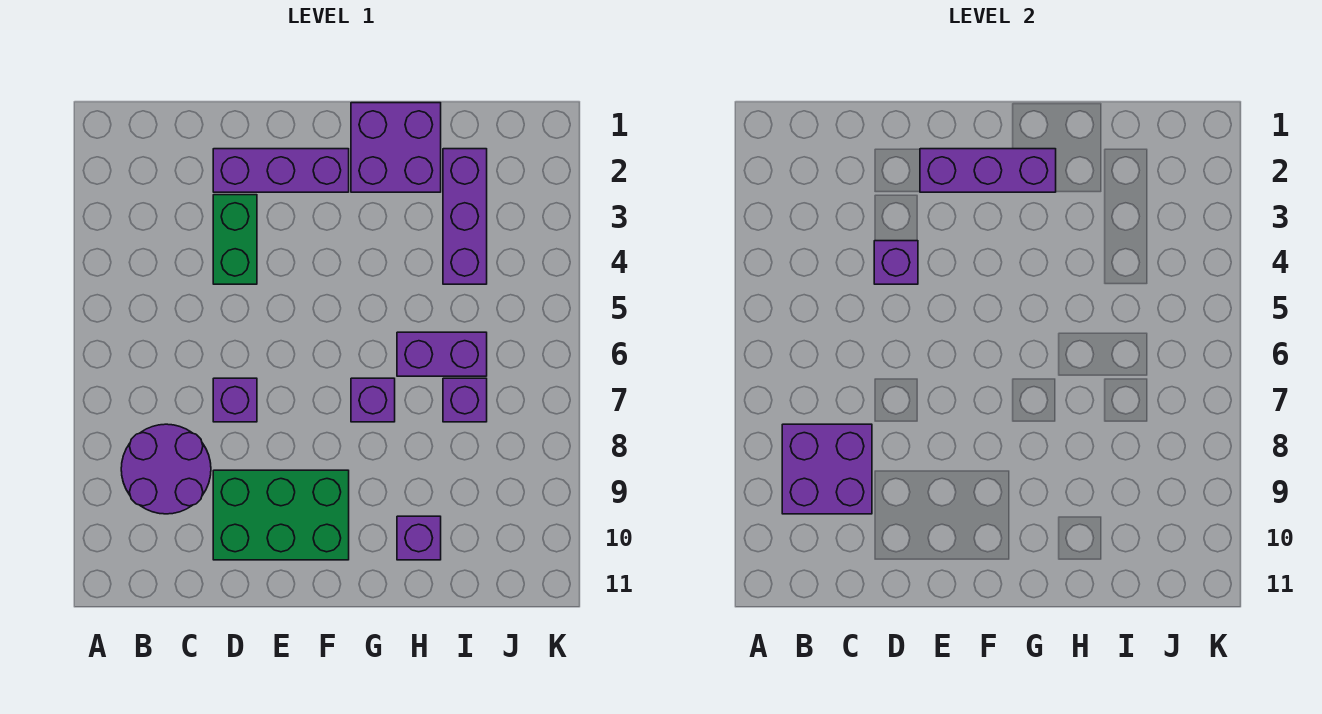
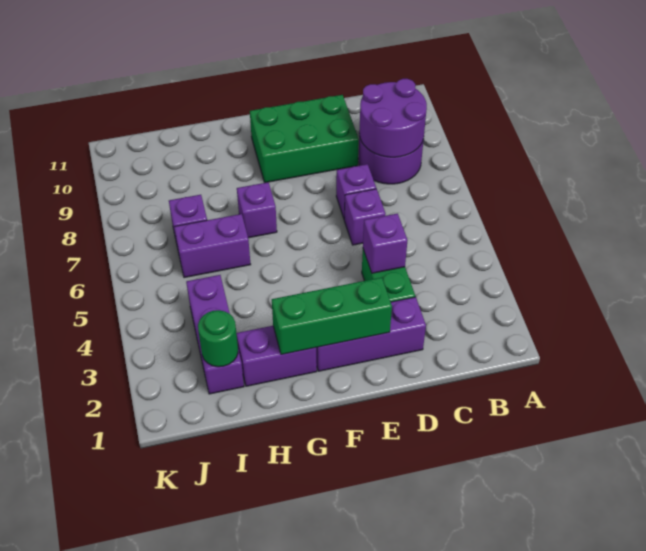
purple 2x2 brick [782,424,872,514] -> purple 2x2 round brick [359,79,427,157]
purple 1x3 brick [920,149,1056,192] -> green 1x3 brick [272,277,392,354]
purple 2x2 brick [351,103,441,192] -> purple 1x2 brick [236,326,317,386]
purple 1x1 brick [397,516,441,560] -> purple 1x1 brick moved to [344,189,385,245]
none -> green 1x1 round brick [198,310,238,367]

